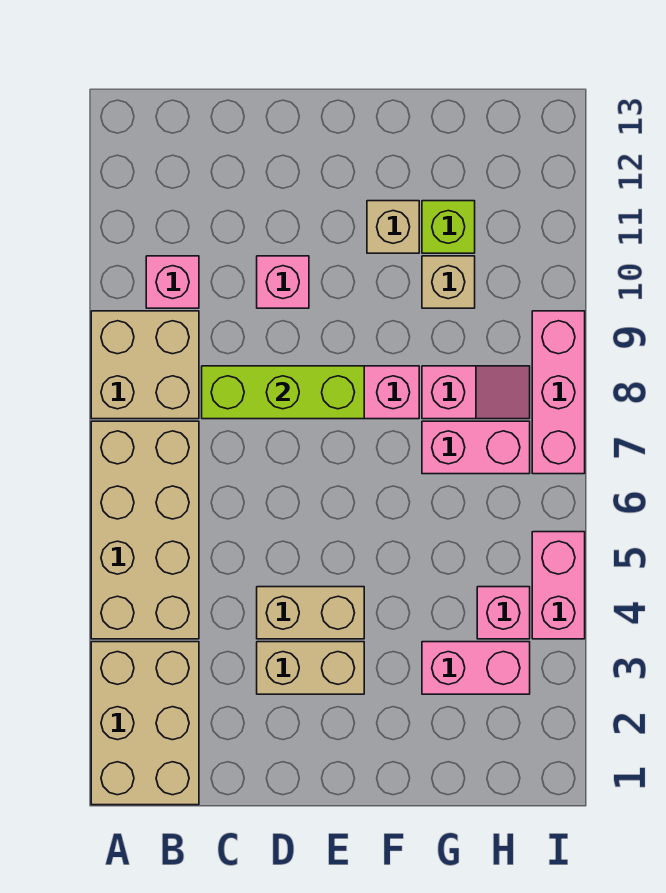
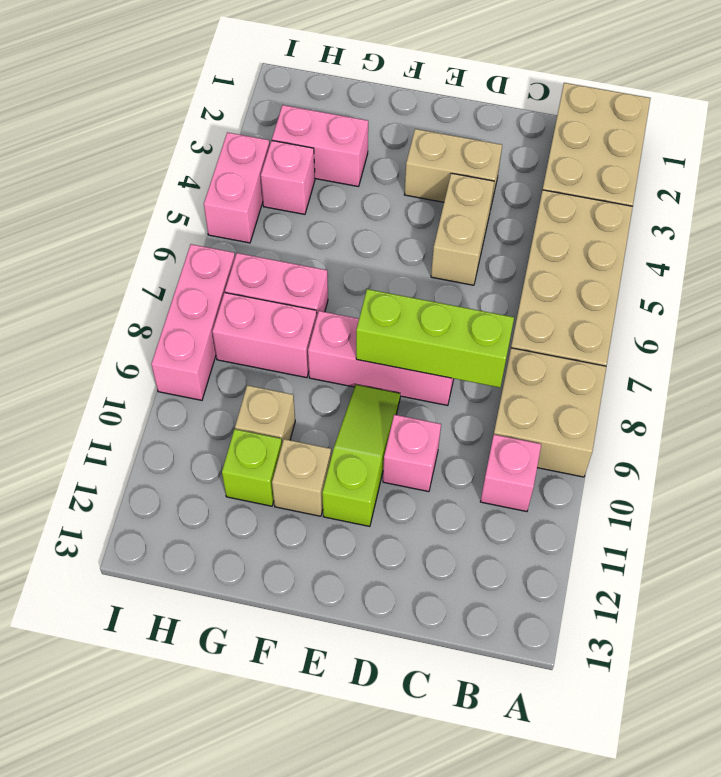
tan 1x2 brick [257,587,364,639] -> tan 1x2 brick turned to [431,173,494,285]
none -> lime 1x3 slope [322,385,400,526]
pink 1x2 slope [422,366,530,419] -> pink 1x2 brick [212,293,317,378]

